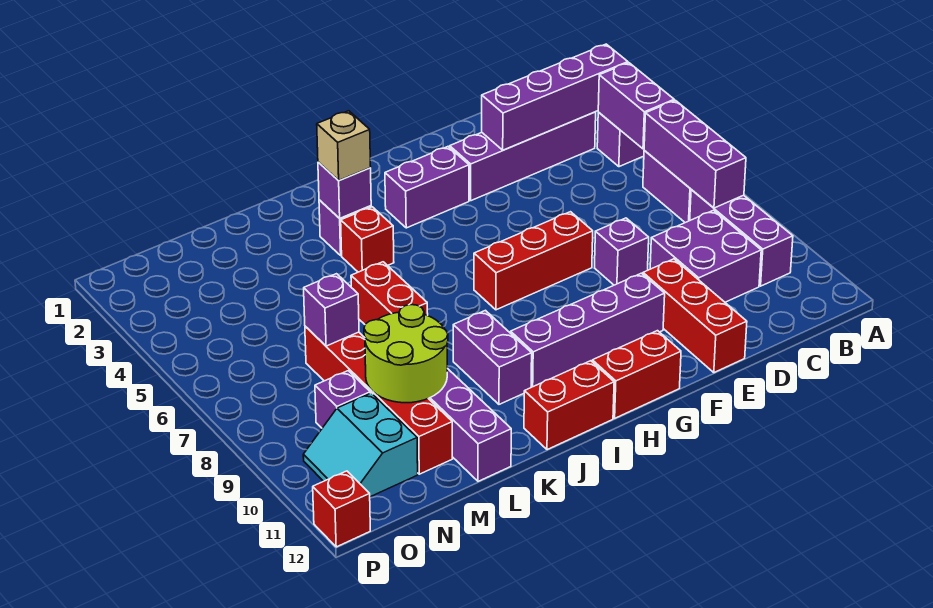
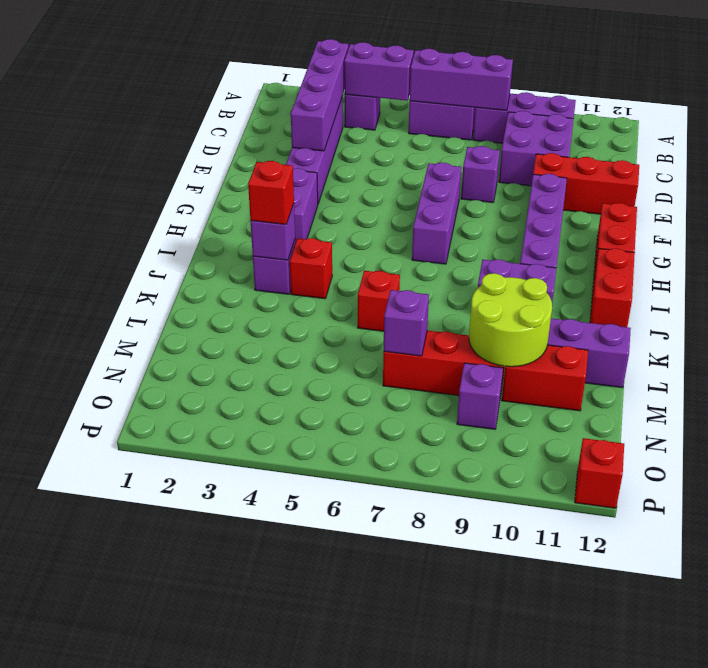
red 1x3 brick [474,212,593,310] -> purple 1x3 brick [412,163,461,264]
tan 1x1 brick [317,111,371,181] -> red 1x1 brick [248,161,294,224]
red 1x2 brick [351,262,428,324] -> red 1x1 brick [358,271,400,331]
cyan 2x2 slope [303,393,418,497] -> none

